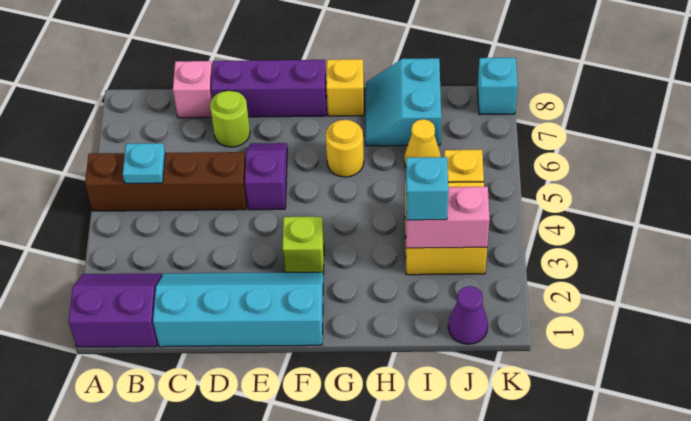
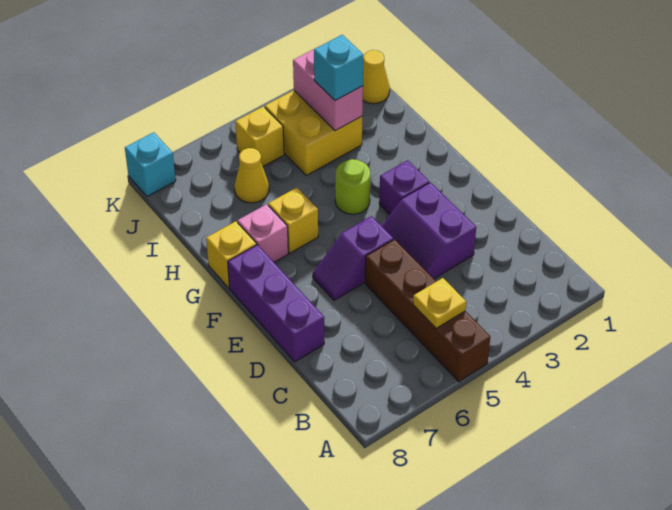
purple 2x2 slope [69,273,162,347] -> purple 2x2 slope moved to [382,182,476,279]
cyan 1x1 plate [123,143,165,183] -> yellow 1x1 plate [413,278,466,328]
cyan 2x4 slope [153,272,323,347] -> none
pink 1x1 brick [173,61,212,118] -> pink 1x1 brick moved to [238,204,288,262]
lime 1x1 round brick [210,90,250,147] -> lime 1x1 round brick moved to [335,159,370,214]
lime 1x1 brick [282,217,324,275] -> purple 1x1 brick [379,160,429,215]
yellow 1x1 round brick [326,120,364,177] -> yellow 1x1 brick [268,188,318,253]
cyan 2x2 slope [366,58,441,146] -> none
purple 1x1 cone [448,286,488,344] -> yellow 1x1 cone [363,50,390,104]

